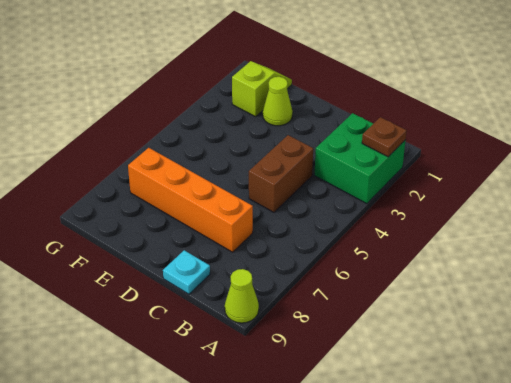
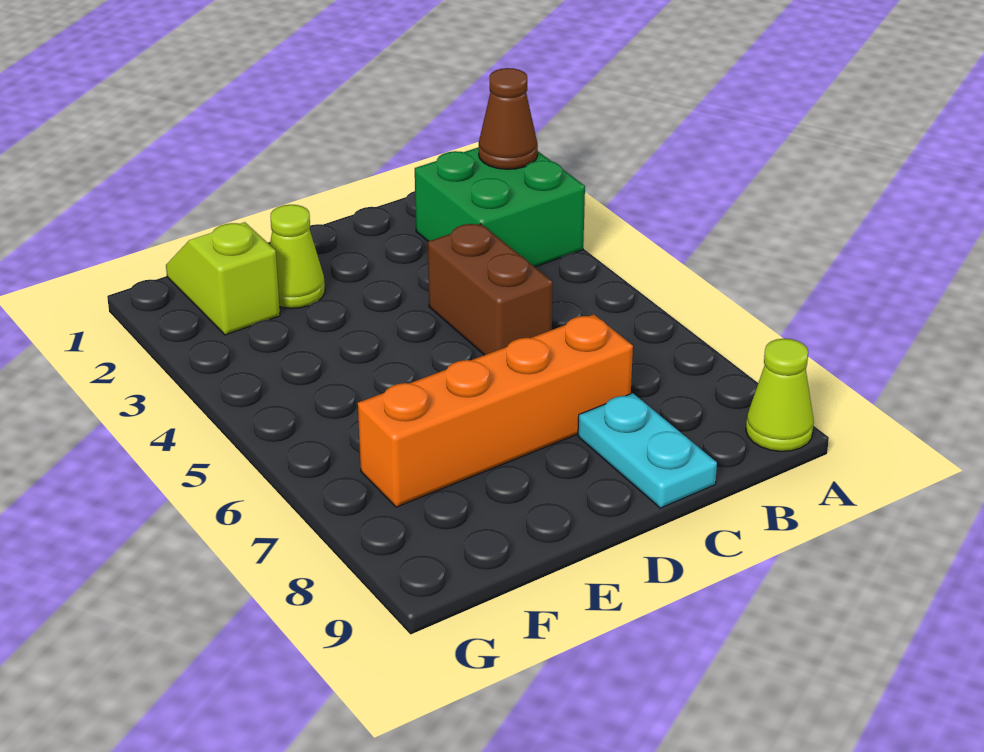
brown 1x1 plate [362,117,407,157] -> brown 1x1 cone [479,68,538,169]
cyan 1x1 plate [163,250,210,294] -> cyan 1x2 plate [578,393,717,508]

